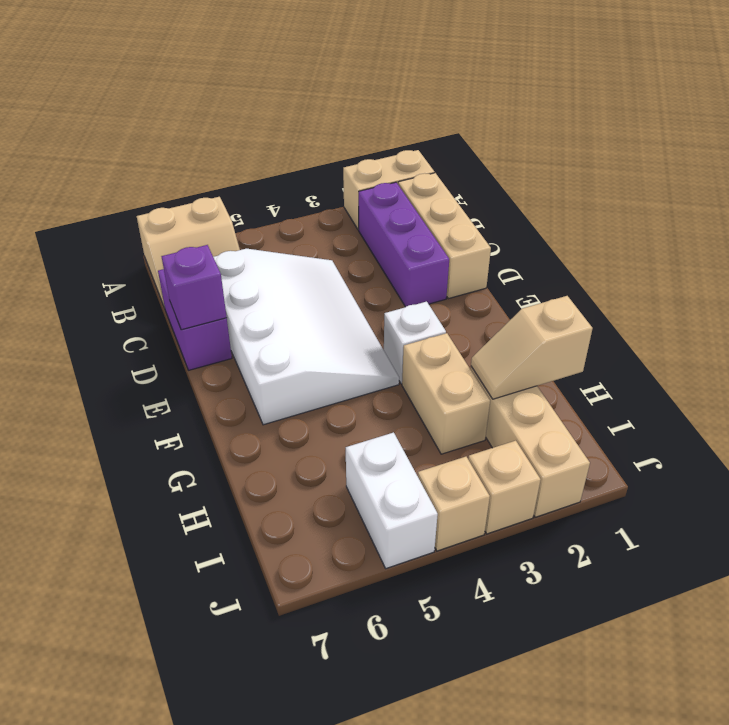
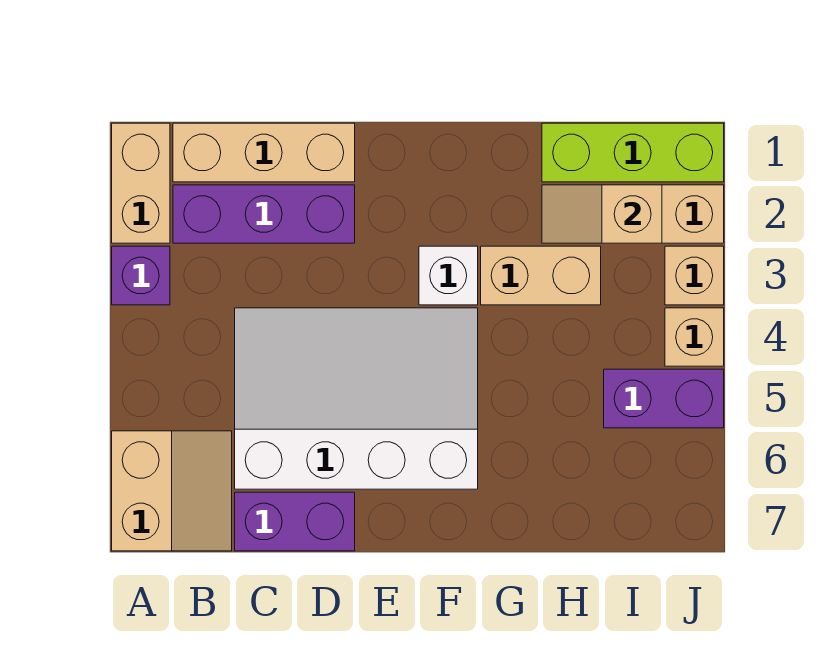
purple 1x1 brick [161,245,227,330] -> purple 1x1 brick moved to [112,246,170,305]
none -> lime 1x3 brick [542,123,724,182]
tan 1x2 slope [471,296,593,399] -> tan 1x2 slope turned to [542,185,662,243]
white 1x2 brick [346,432,438,568] -> purple 1x2 brick [604,369,724,428]

